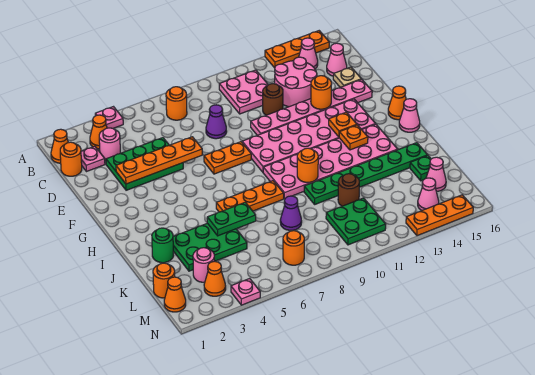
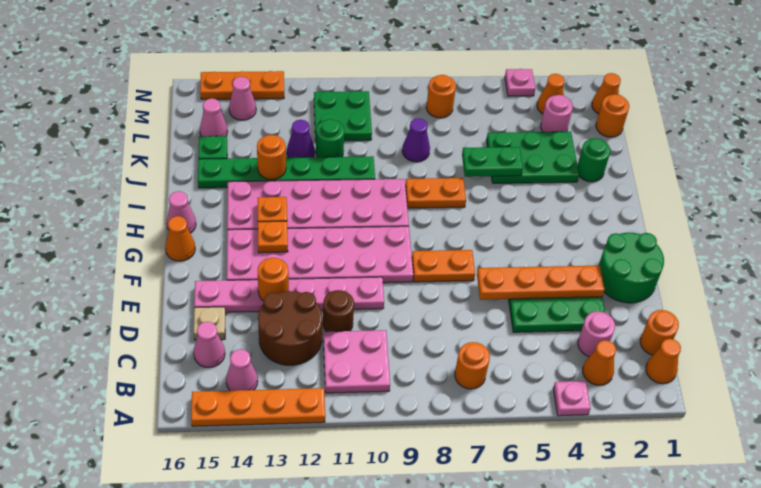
orange 1x3 plate [265,31,329,68] -> orange 1x4 plate [191,388,325,426]
pink 1x1 plate [81,146,105,172] -> none
pink 2x2 round brick [275,57,317,107] -> brown 2x2 round brick [258,291,322,365]
purple 1x1 cone [206,105,227,139] -> purple 1x1 cone moved to [287,120,315,158]
none -> green 2x2 round brick [599,233,664,303]
orange 1x3 plate [216,181,284,212] -> orange 1x2 plate [405,178,466,208]
orange 1x1 round brick [297,148,318,182] -> orange 1x1 round brick moved to [257,135,286,180]
brown 1x1 round brick [338,174,359,206] -> green 1x1 round brick [316,119,344,157]

